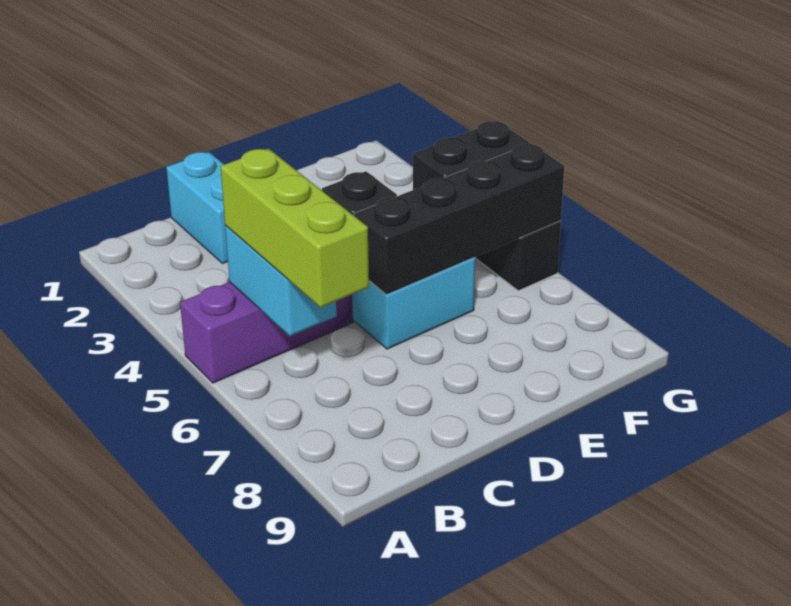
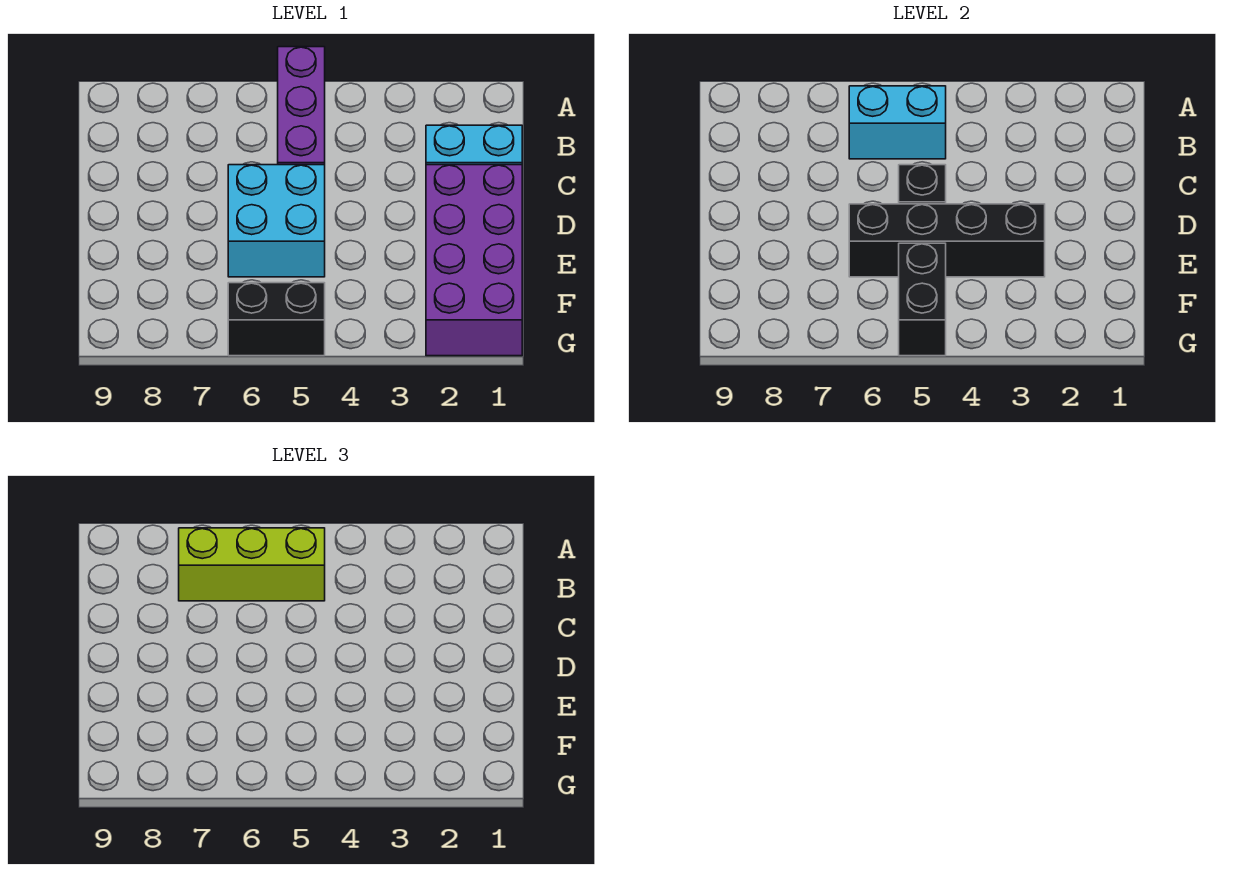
none -> purple 2x4 brick [426,165,522,356]
black 1x4 brick [354,143,564,295] -> black 1x4 brick turned to [849,204,1045,277]

